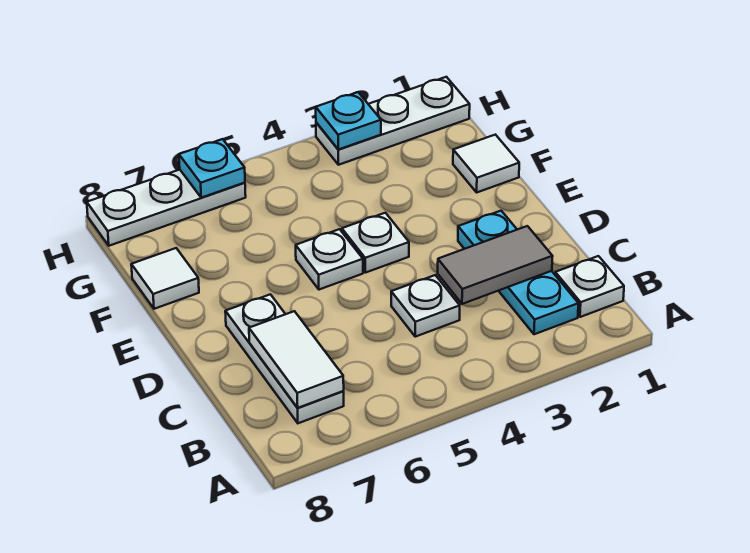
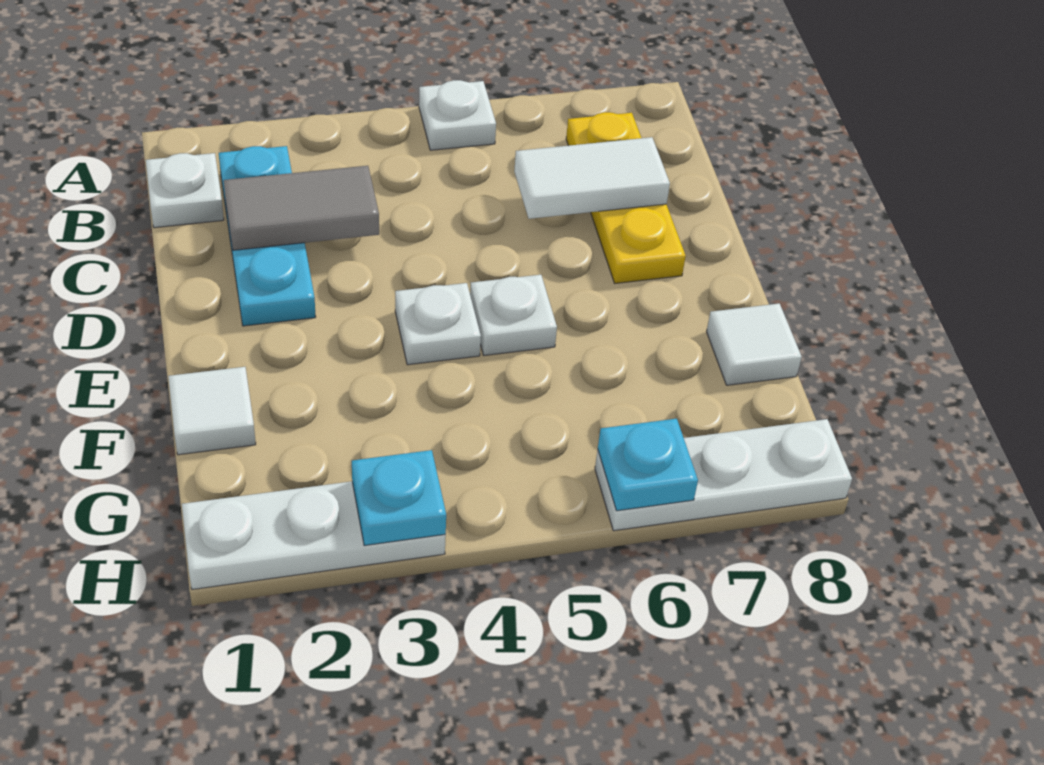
white 1x3 plate [225,294,344,423] -> yellow 1x3 plate [566,112,686,283]
white 1x2 tile [249,311,344,408] -> white 1x2 tile turned to [514,137,670,219]
white 1x1 plate [391,275,460,337] -> white 1x1 plate moved to [419,80,496,150]

